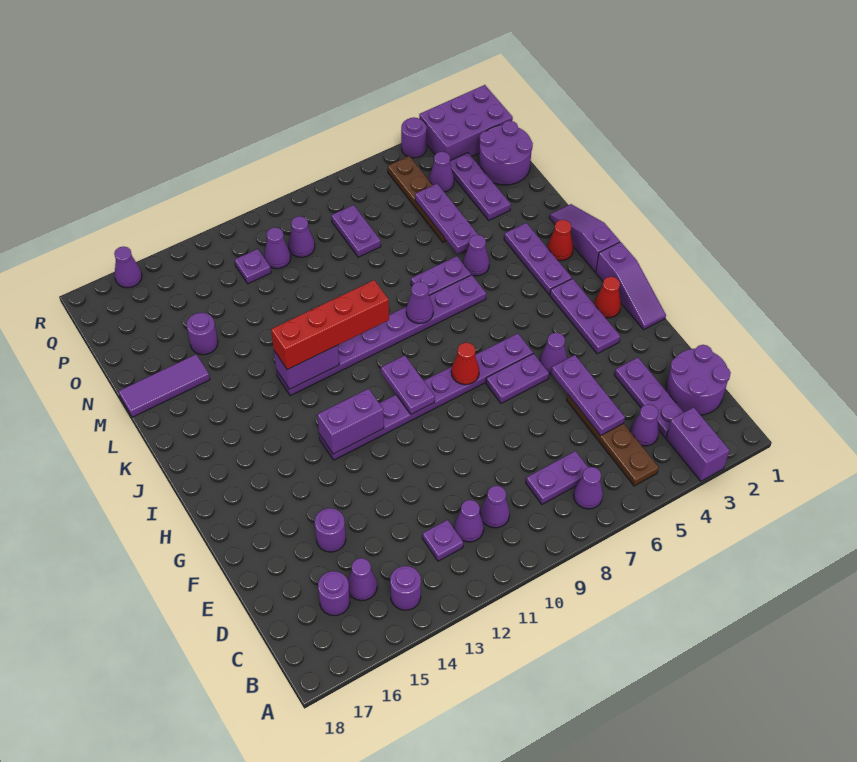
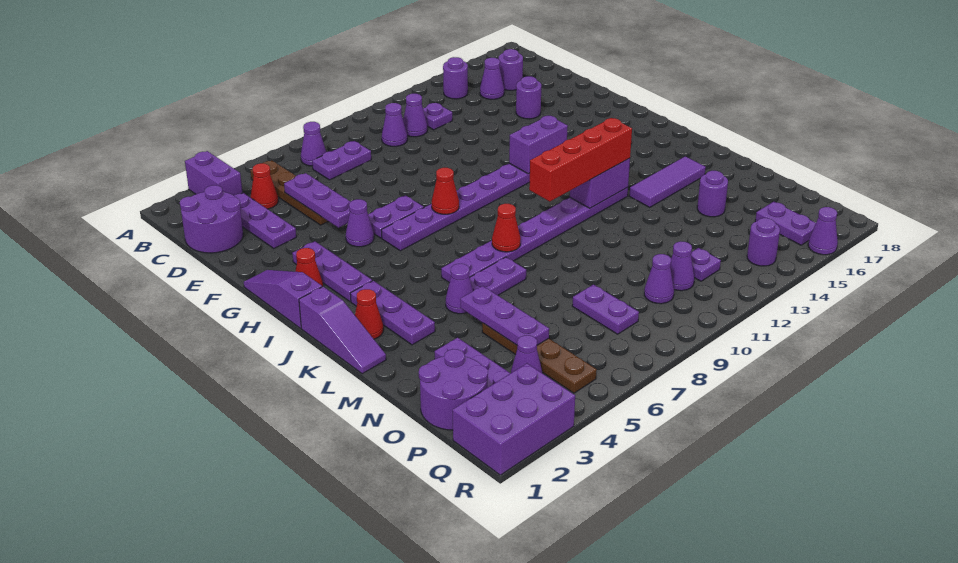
purple 1x1 cone [630,404,659,446] -> red 1x1 cone [250,163,278,209]
purple 1x2 plate [381,356,435,414] -> purple 1x2 plate moved to [755,202,816,245]
purple 1x1 cone [406,282,433,324] -> red 1x1 cone [492,204,521,252]
purple 1x3 tile [118,354,210,417] -> purple 1x3 tile moved to [629,156,706,207]
purple 1x1 round brick [401,117,427,158] -> purple 1x1 round brick moved to [747,218,780,266]

